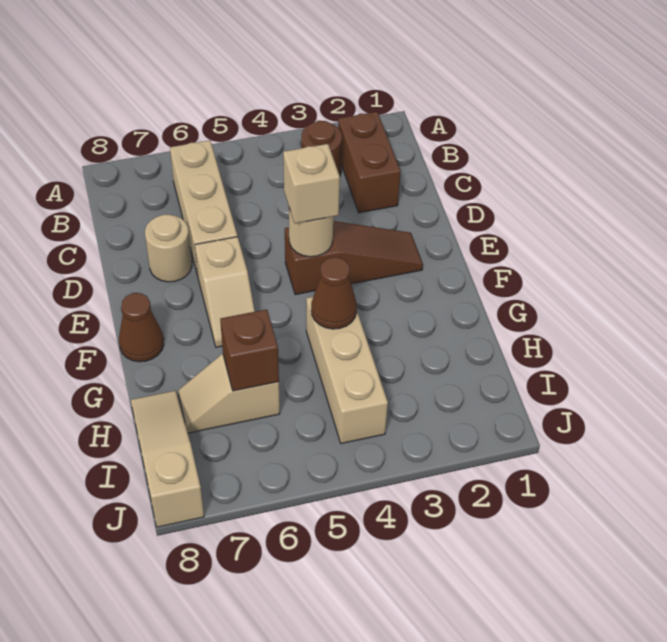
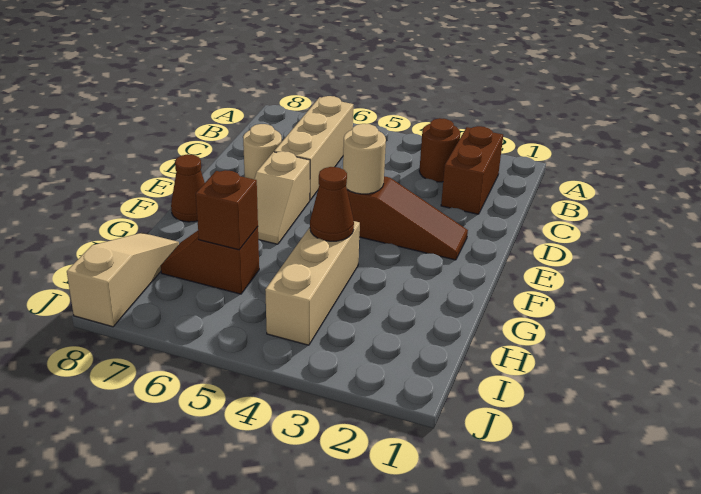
tan 1x1 brick [283,144,340,223] -> none
tan 1x2 slope [178,354,280,433] -> brown 1x2 slope [161,227,259,294]

